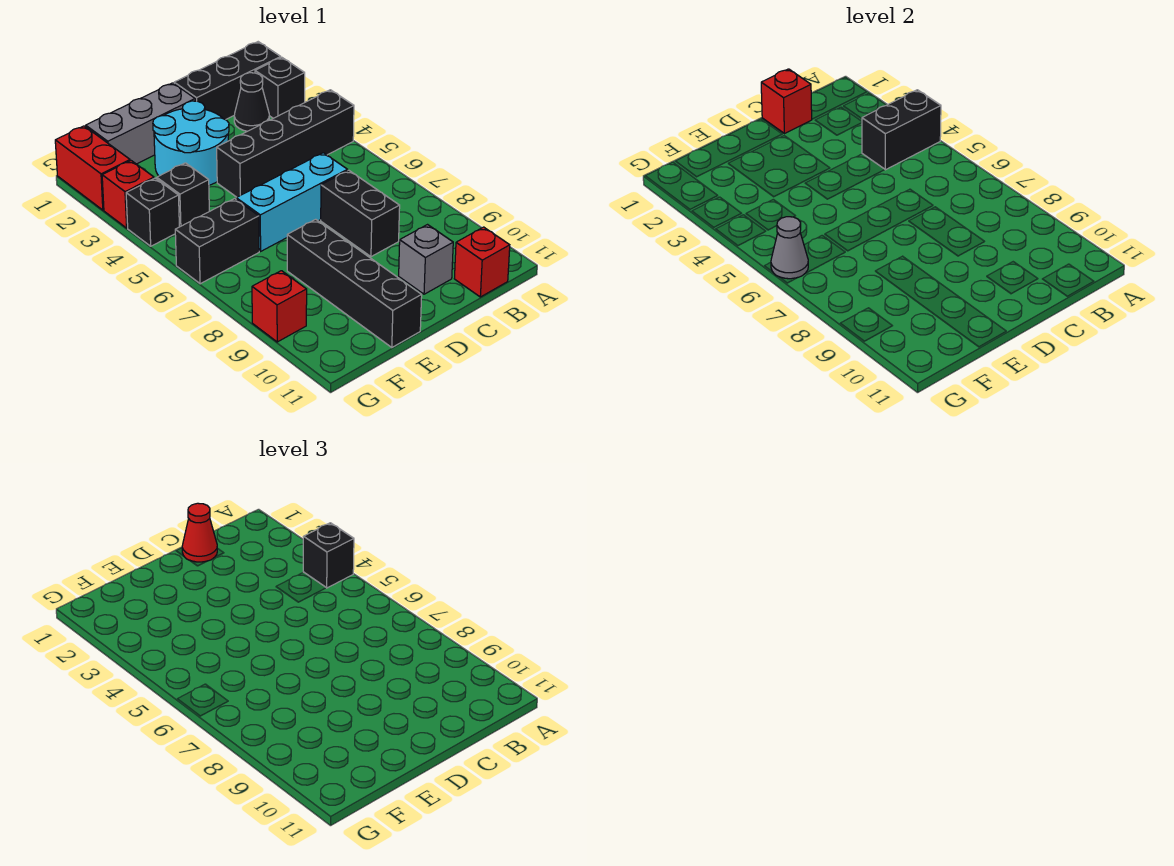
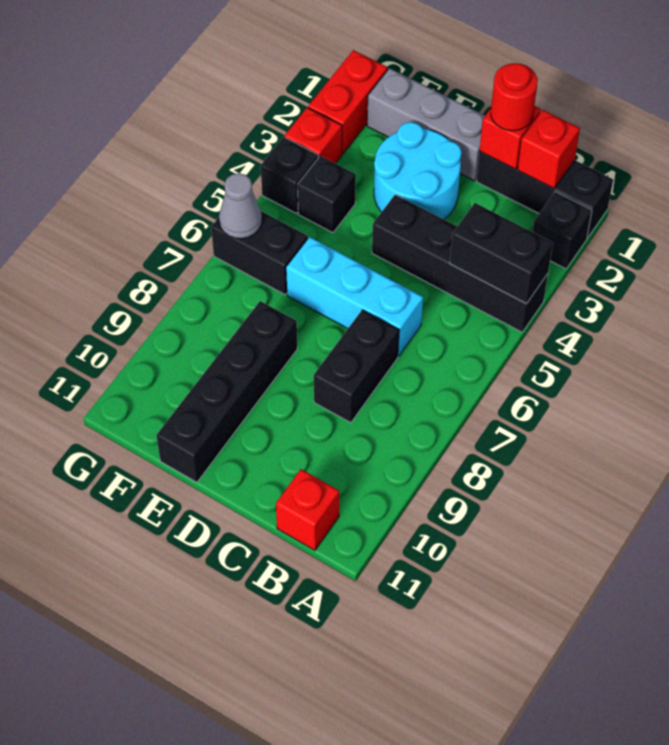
black 1x1 brick [303,523,354,588] -> none
black 1x1 cone [234,73,269,131] -> none
red 1x1 cone [182,503,217,562] -> red 1x1 round brick [491,63,538,131]
grey 1x1 brick [399,225,453,294] -> none
red 1x1 brick [252,271,307,342] -> red 1x1 brick moved to [518,110,580,188]

